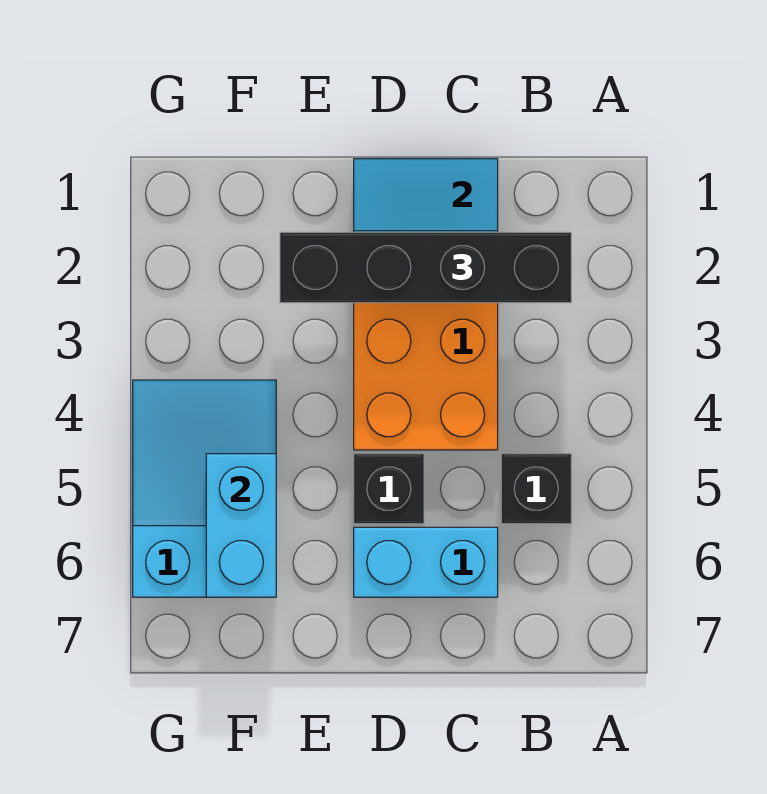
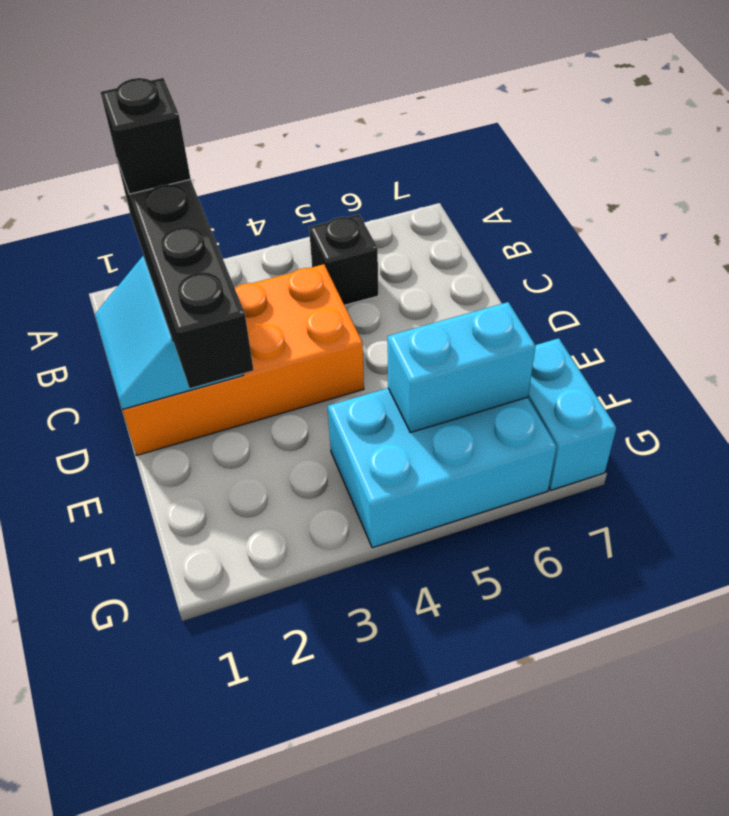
cyan 1x2 brick [354,527,498,597] -> cyan 1x2 brick moved to [528,338,616,490]
black 1x1 brick [354,454,424,524] -> black 1x1 brick moved to [100,78,191,194]
cyan 2x3 slope [133,380,276,597] -> cyan 2x3 brick [328,388,556,548]

